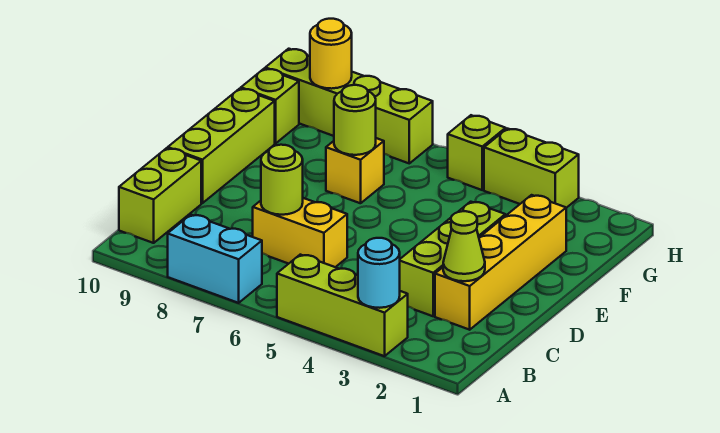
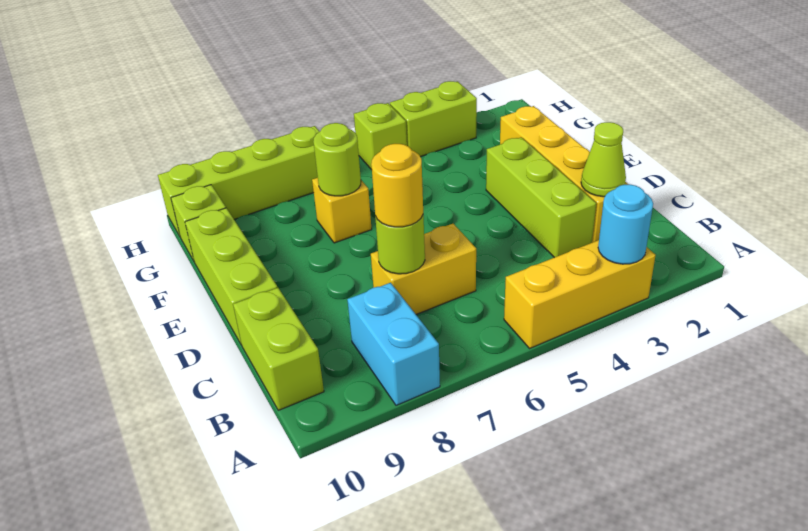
lime 1x3 brick [277,255,408,356] -> yellow 1x3 brick [504,240,656,348]
cyan 1x2 brick [168,215,262,303] -> cyan 1x2 brick turned to [347,283,440,405]
yellow 1x1 round brick [310,19,352,89] -> yellow 1x1 round brick moved to [371,144,423,227]

